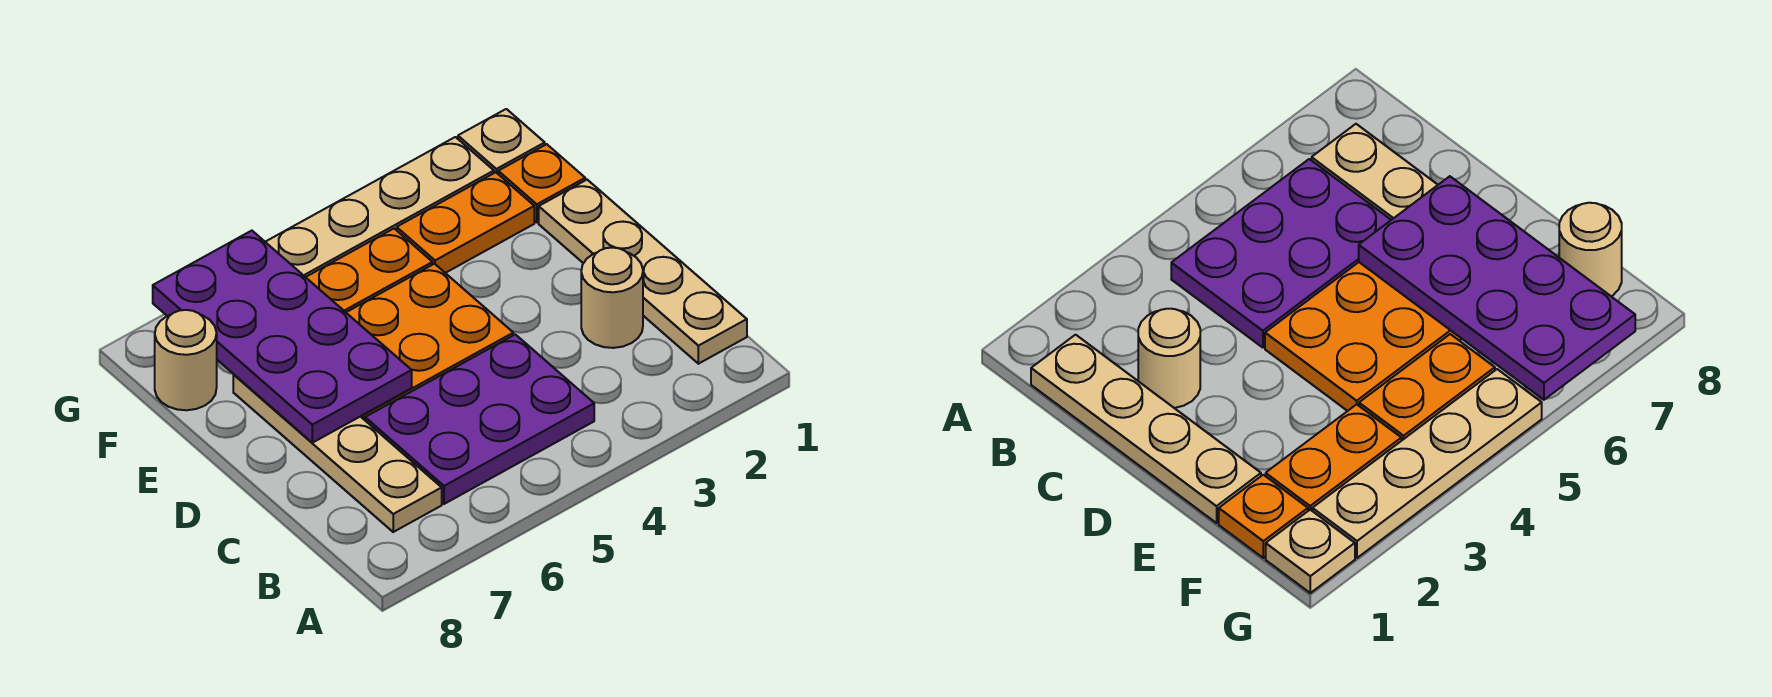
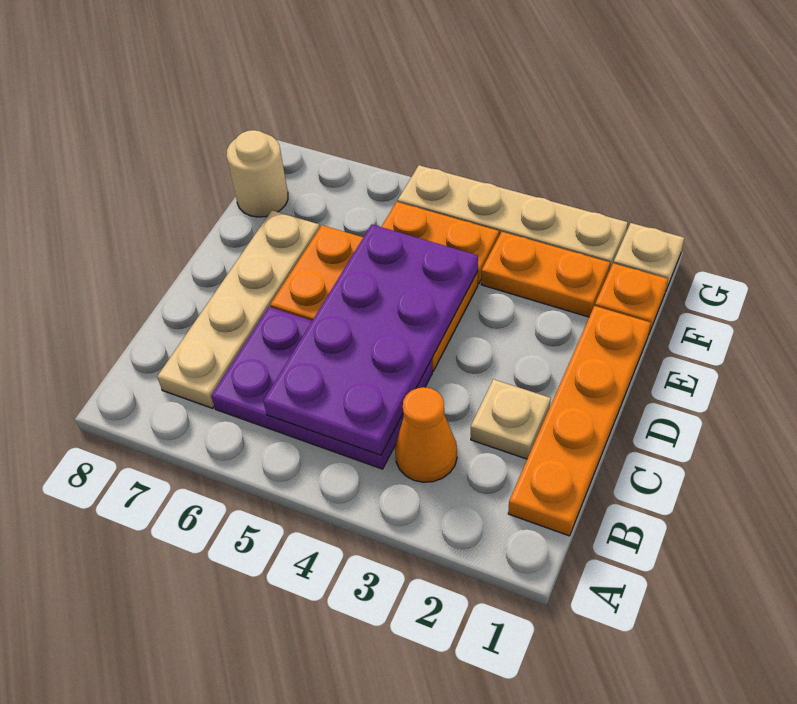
tan 1x4 plate [539,180,747,364] -> orange 1x4 plate [508,306,651,536]
none -> orange 1x1 cone [395,387,457,482]
tan 1x1 round brick [581,248,643,348] -> tan 1x1 plate [471,379,551,459]
purple 2x4 plate [153,231,412,443] -> purple 2x4 plate moved to [263,225,478,455]

